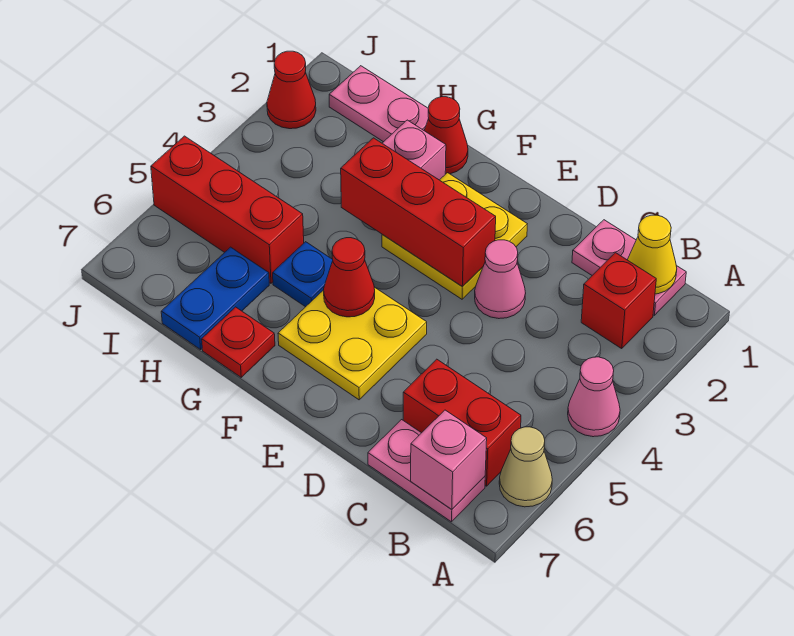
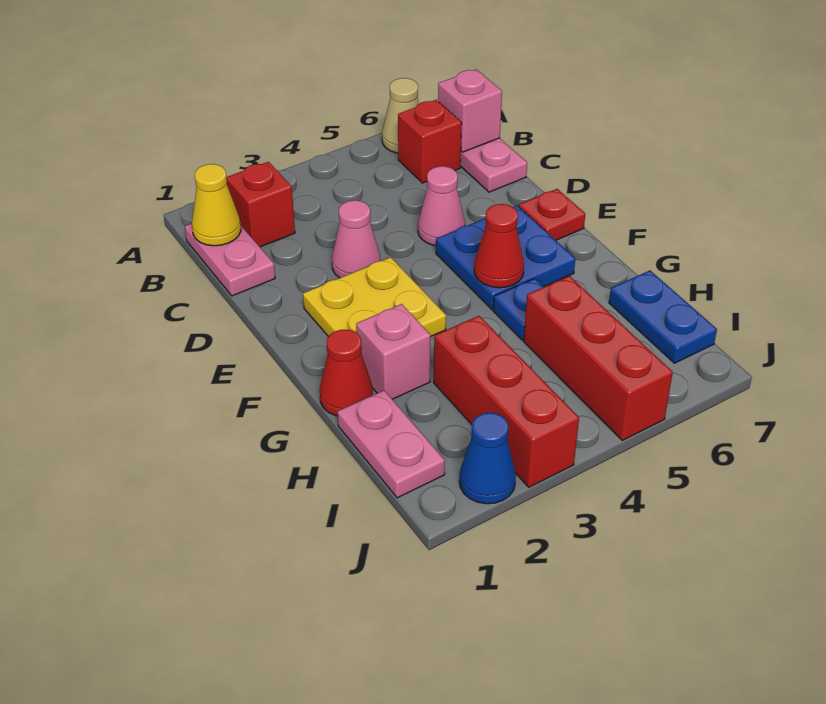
pink 1x1 cone [568,357,620,437] -> pink 1x1 cone moved to [418,166,465,246]
red 1x2 brick [403,359,521,486] -> red 1x1 brick [398,100,462,183]
red 1x3 brick [341,138,496,287] -> red 1x3 brick moved to [434,316,579,487]
yellow 2x2 plate [278,287,427,400] -> blue 2x2 plate [436,205,575,309]
red 1x1 plate [202,307,275,377] -> red 1x1 plate moved to [519,189,585,240]
blue 1x2 plate [161,247,269,350] -> blue 1x2 plate turned to [609,270,717,363]
red 1x1 cone [267,51,316,129] -> blue 1x1 cone [459,413,516,504]

